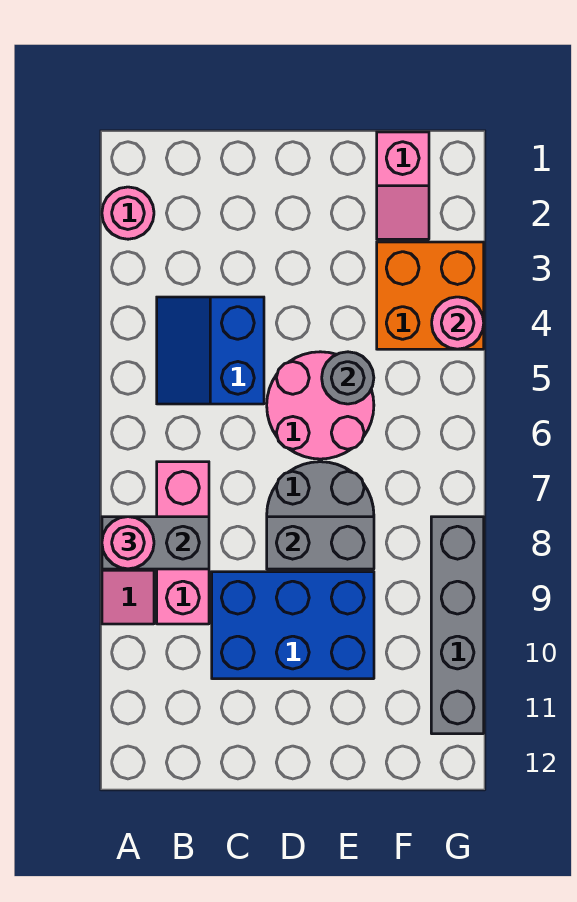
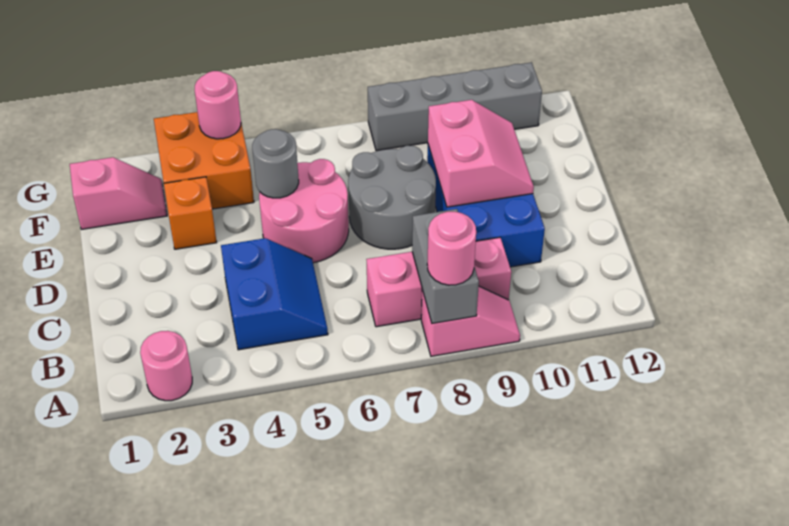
blue 2x2 slope [157,297,264,404] -> blue 2x2 slope turned to [221,238,328,350]
grey 1x2 brick [267,517,374,569] -> none
none -> pink 2x2 slope [428,100,534,207]
none -> orange 1x1 brick [164,177,217,249]

